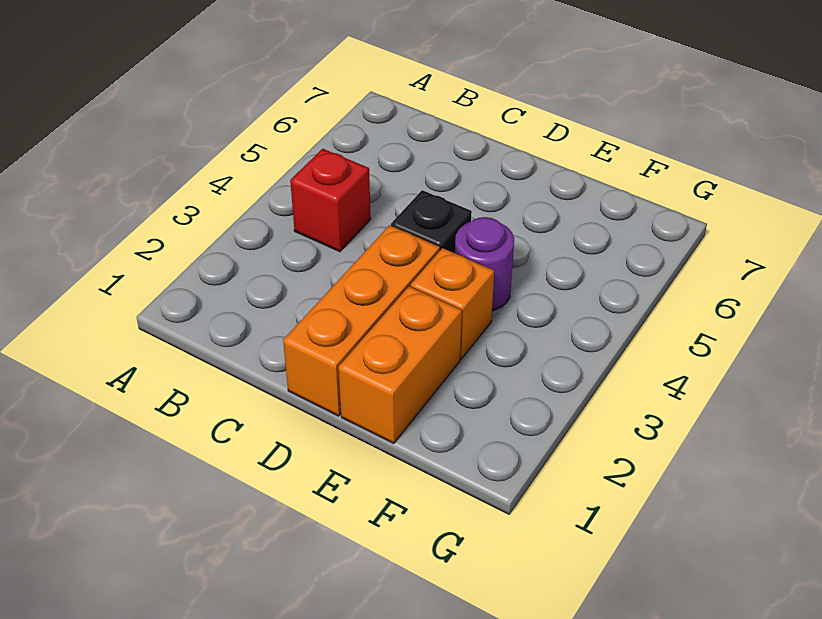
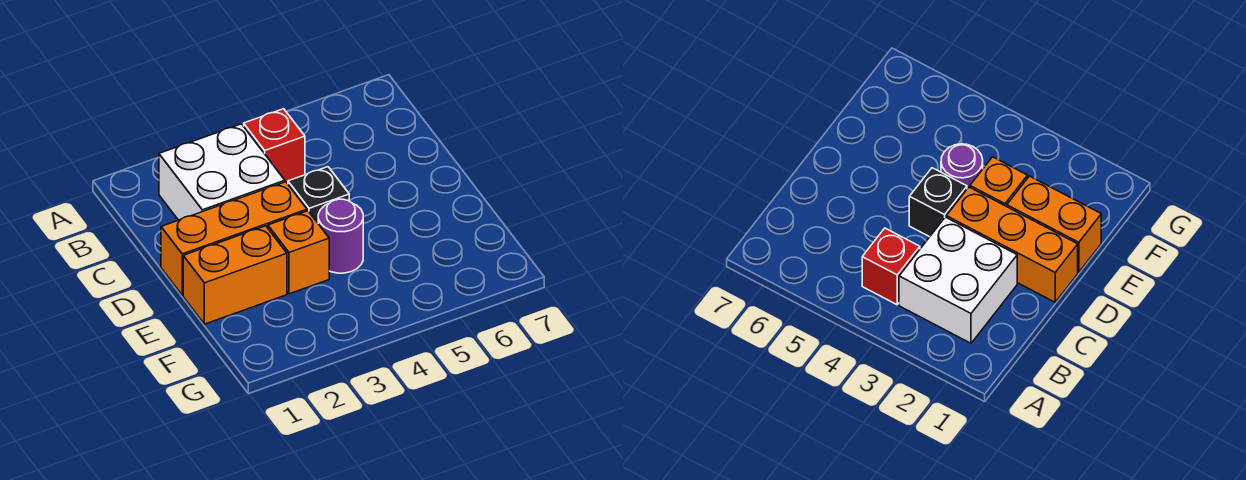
none -> white 2x2 brick [159,124,285,220]

